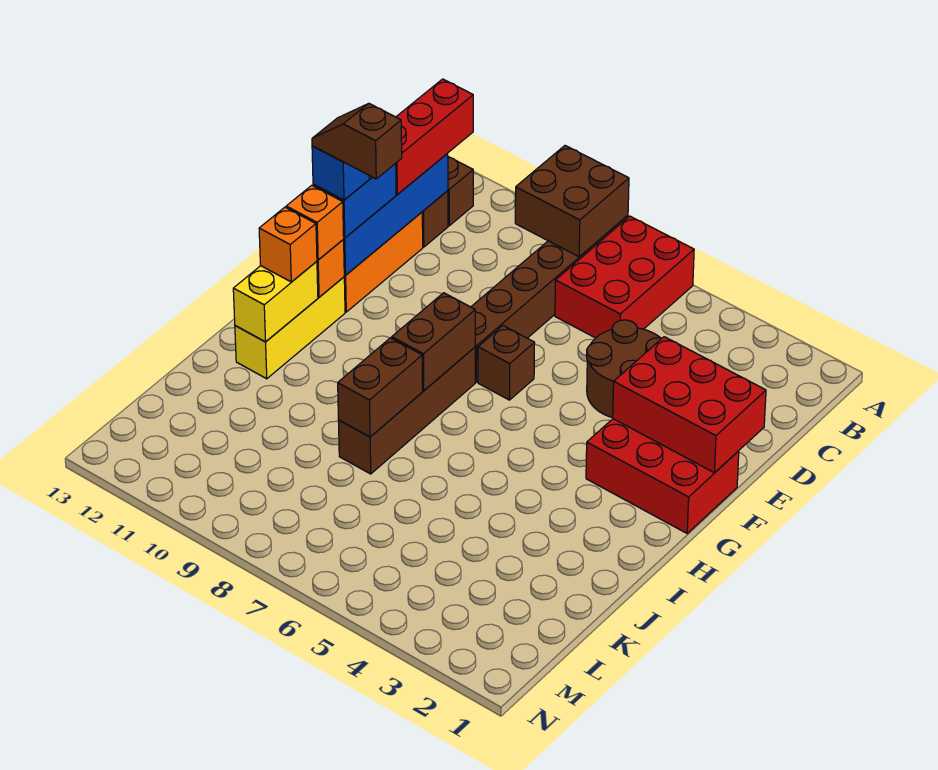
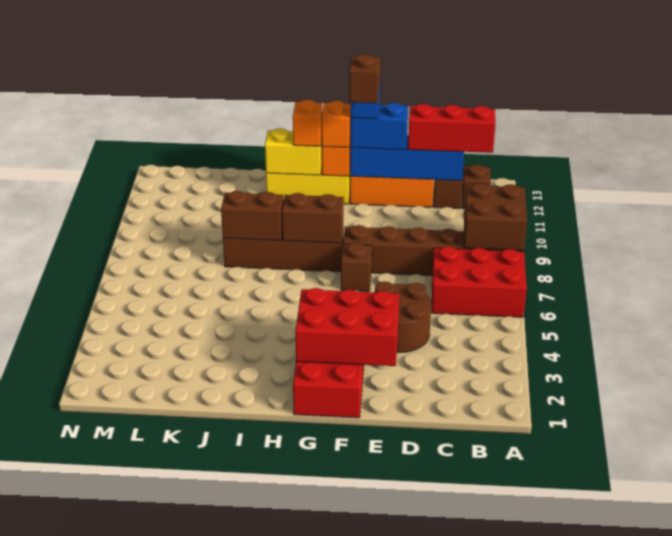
red 2x3 brick [613,337,766,473] -> red 2x3 brick turned to [295,288,399,366]

